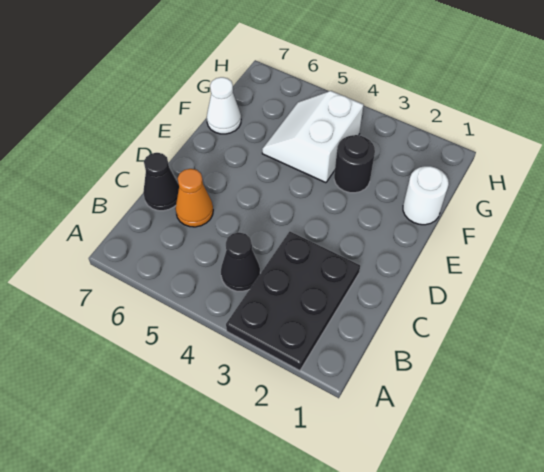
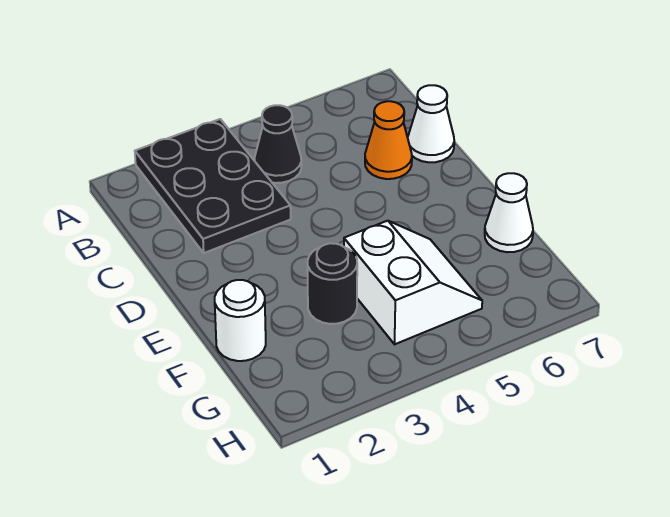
black 1x1 cone [143,153,179,211] -> white 1x1 cone [408,85,454,162]

